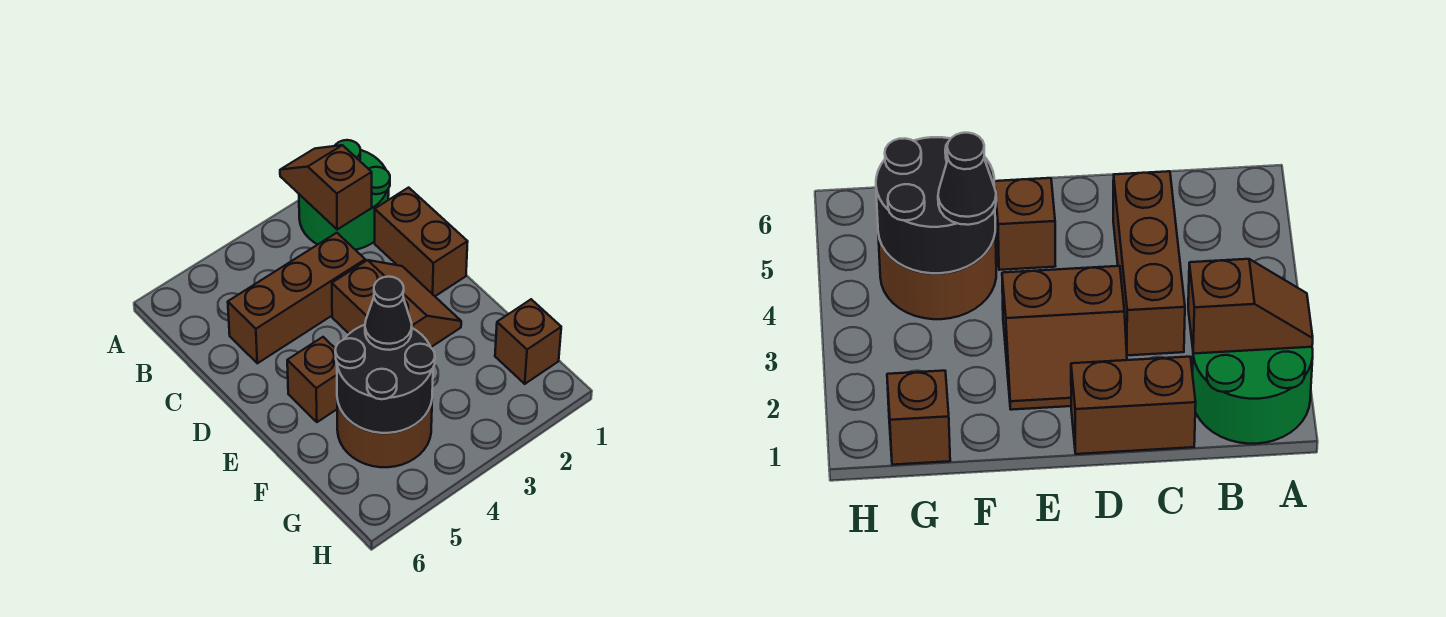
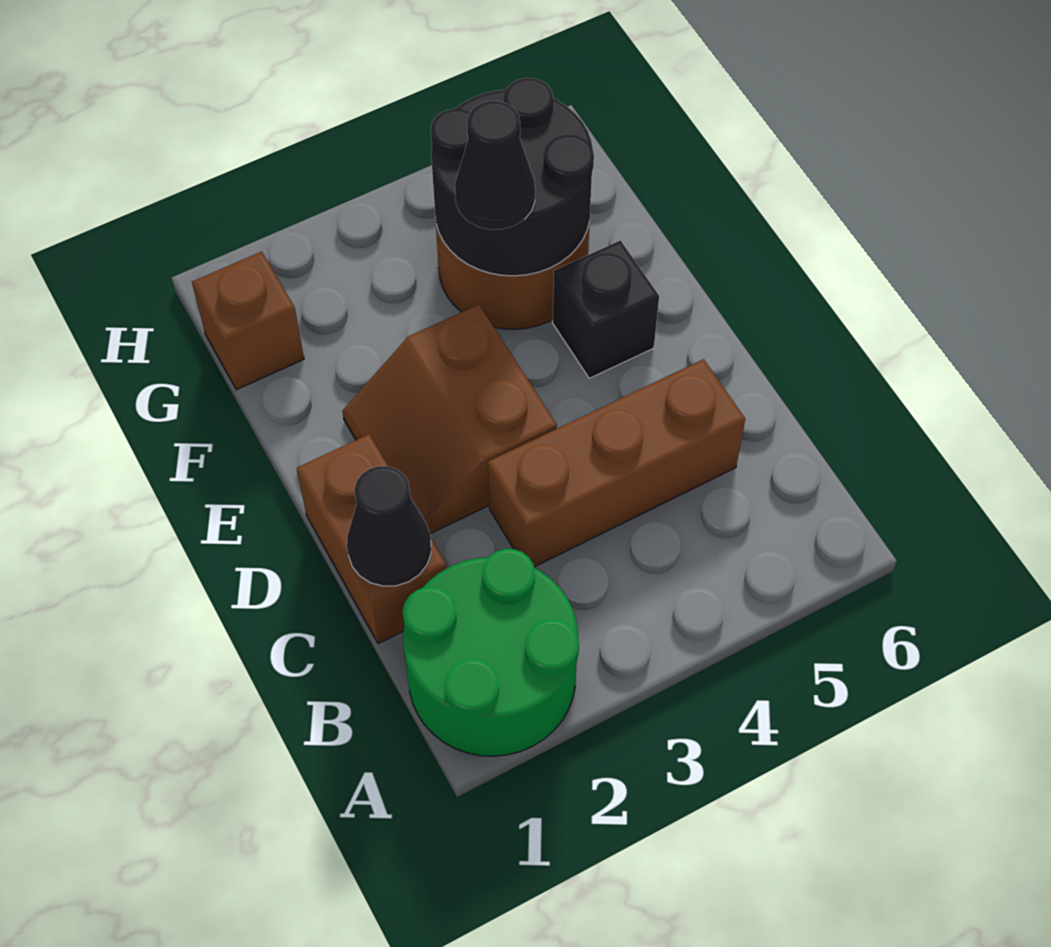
brown 1x2 slope [280,145,372,229] -> none
none -> black 1x1 cone [347,466,431,586]
brown 1x1 brick [287,337,337,422] -> black 1x1 brick [553,240,659,378]

